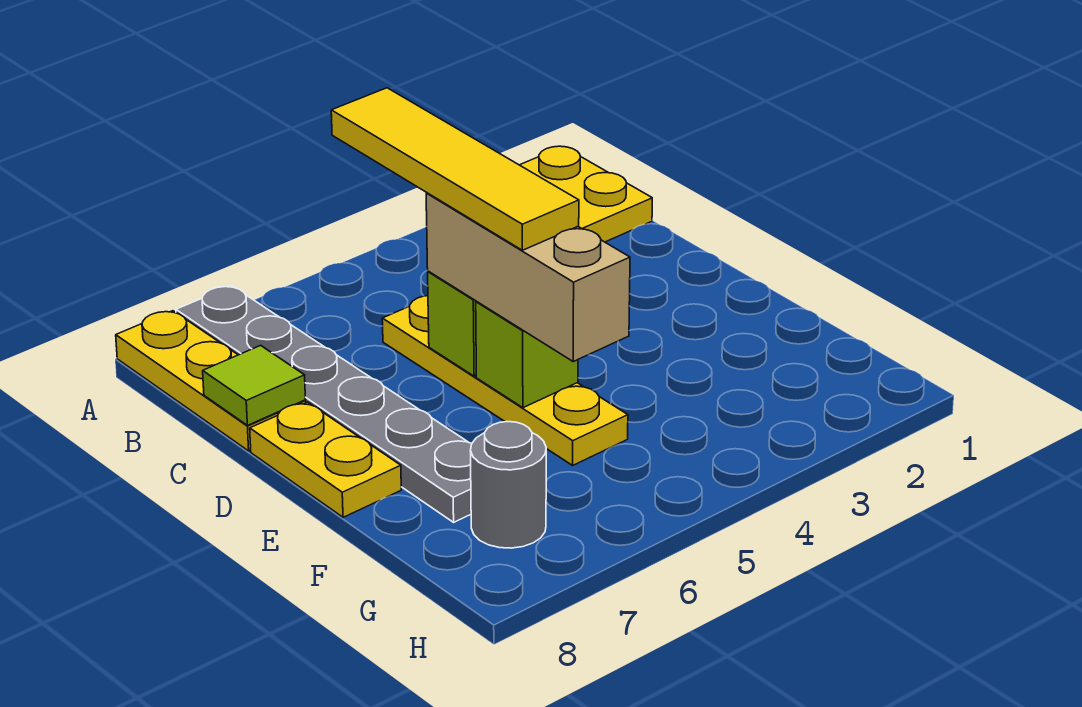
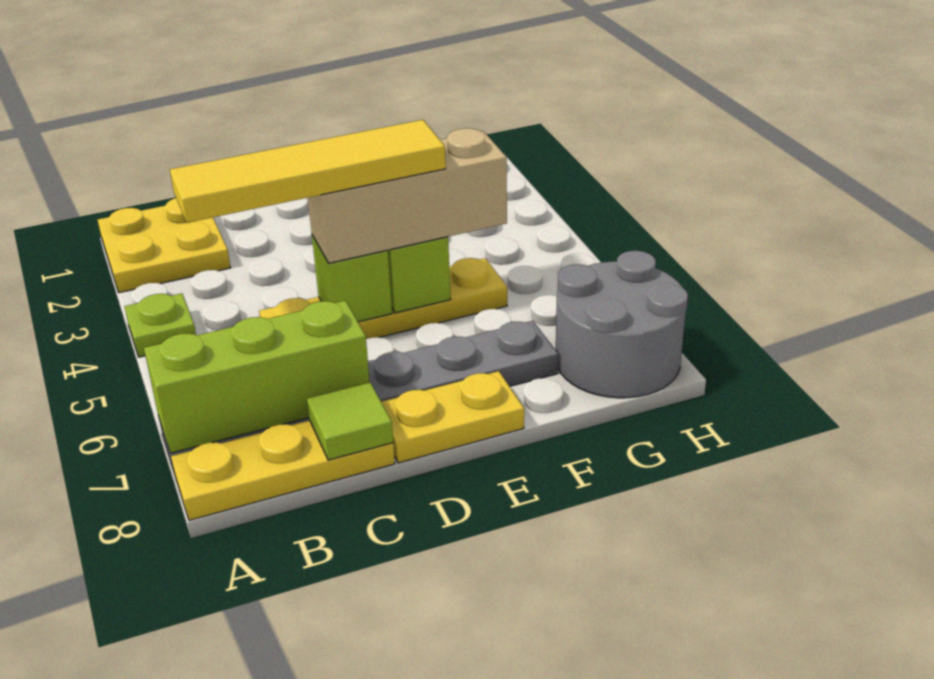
none -> lime 1x1 plate [124,293,196,357]
none -> lime 1x3 brick [144,301,370,453]
grey 1x1 round brick [471,422,546,548] -> grey 2x2 round brick [556,251,688,398]

